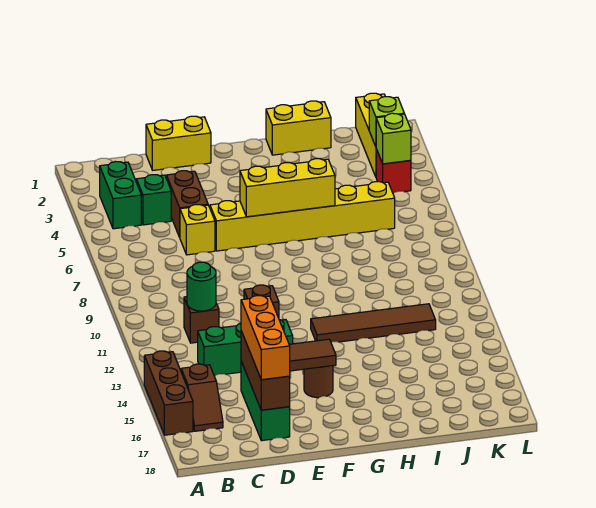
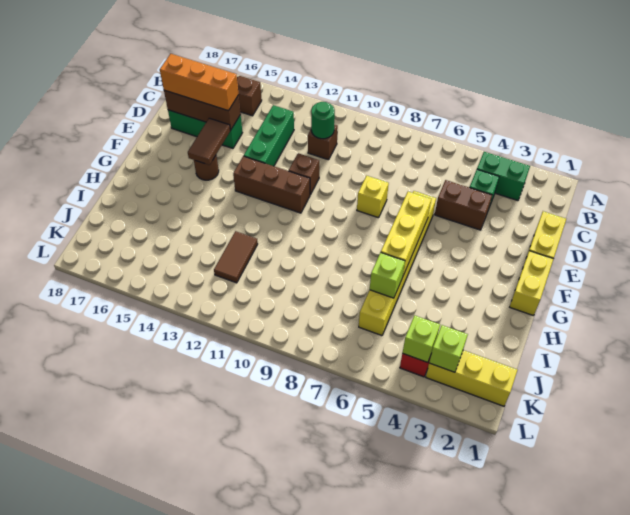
brown 1x3 brick [144,351,193,435] -> brown 1x3 brick moved to [233,156,310,213]
yellow 1x1 brick [180,204,215,255] -> yellow 1x1 brick moved to [357,176,389,218]
brown 1x4 tile [311,304,436,342] -> brown 1x2 tile [214,231,258,283]
yellow 1x2 brick [266,101,331,155] -> yellow 1x2 brick moved to [510,251,553,316]
none -> lime 1x1 brick [370,252,405,298]

